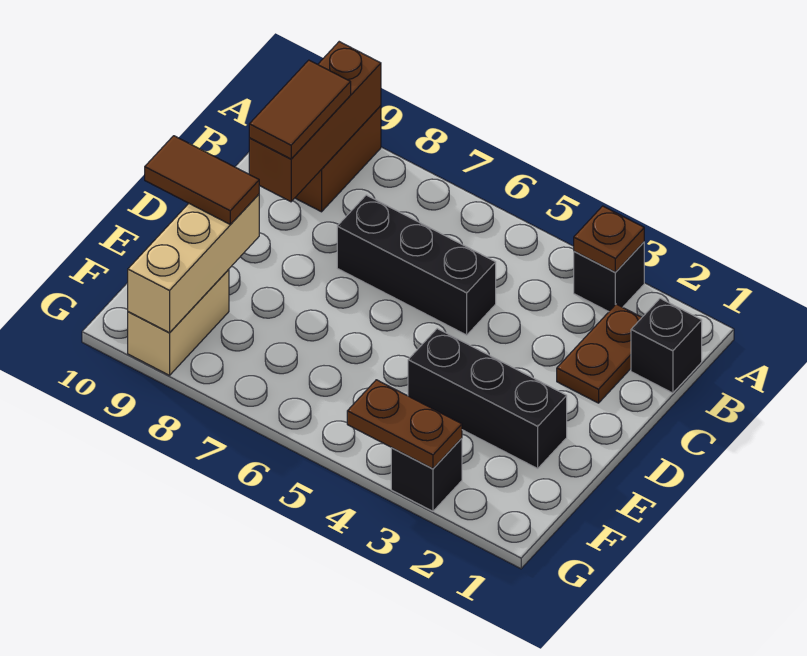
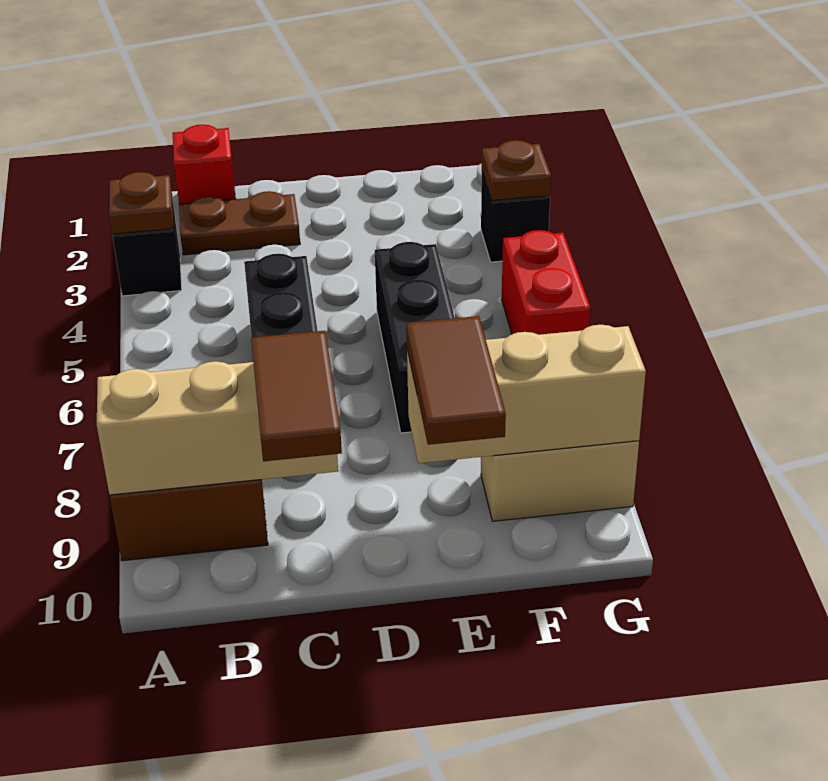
brown 1x3 brick [249,42,381,202] -> tan 1x3 brick [97,361,338,495]
black 1x1 brick [631,298,702,393] -> red 1x1 brick [173,125,236,204]
brown 1x2 tile [249,60,351,159] -> brown 1x2 tile turned to [251,331,342,461]
black 1x3 brick [408,329,567,468] -> black 1x3 brick moved to [375,242,455,433]
brown 1x2 plate [347,380,462,469] -> brown 1x1 plate [482,140,551,200]
none -> red 1x2 brick [502,230,590,335]

